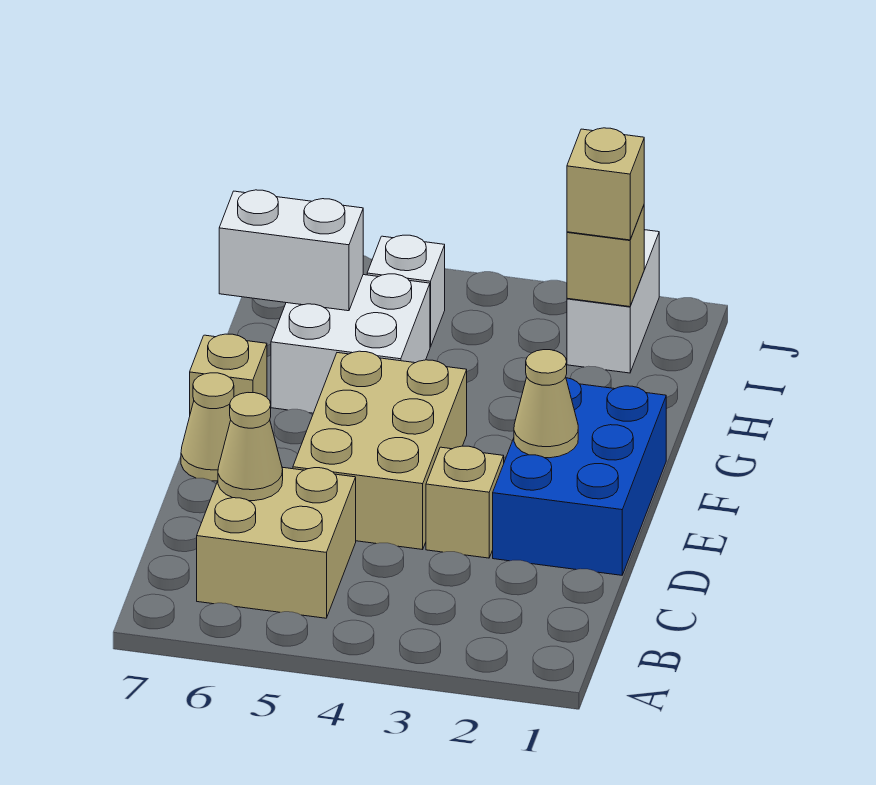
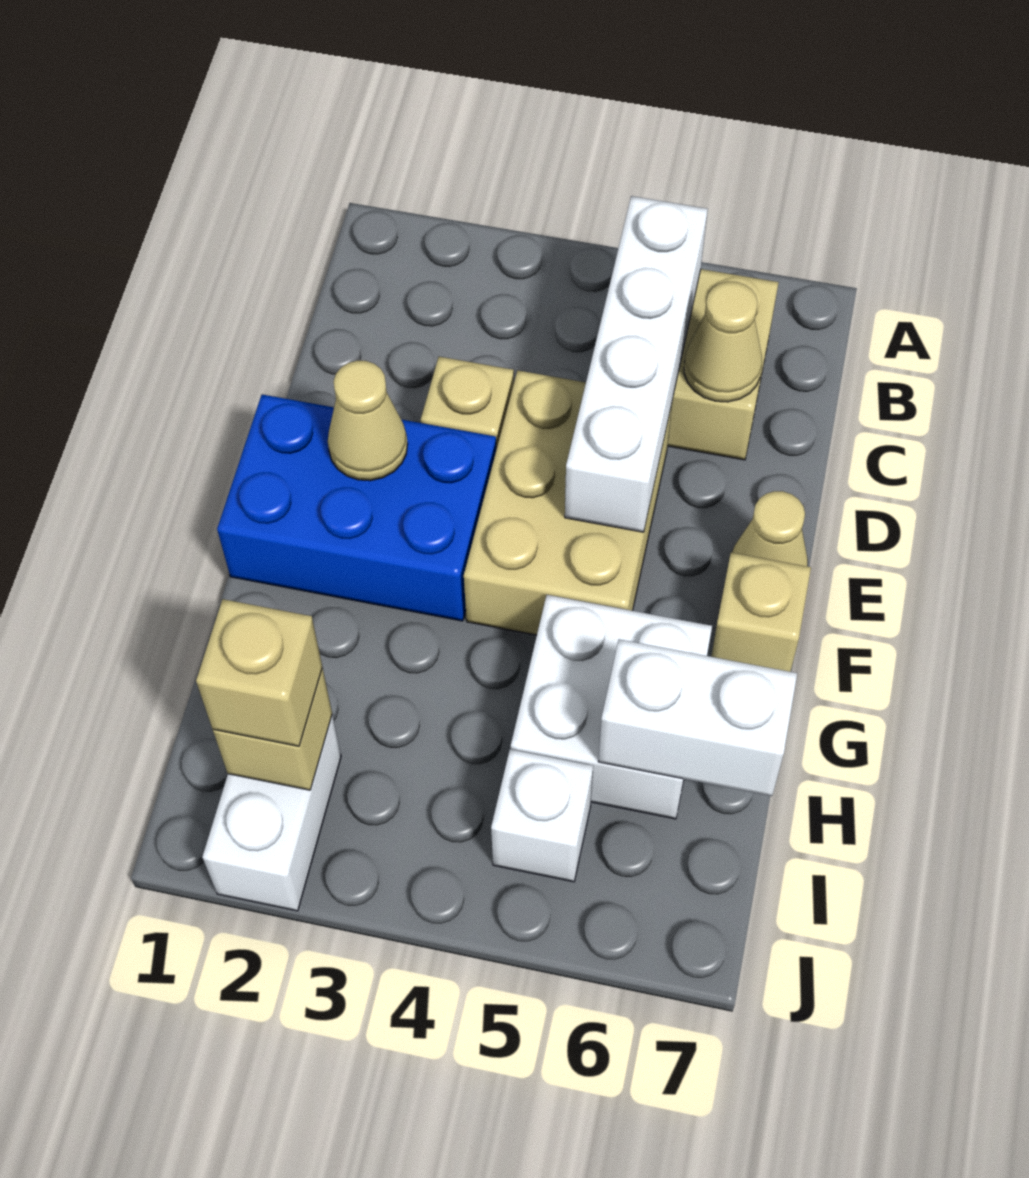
none -> white 1x4 brick [565,196,708,532]
blue 2x3 brick [493,378,666,575] -> blue 2x3 brick turned to [217,395,496,621]

